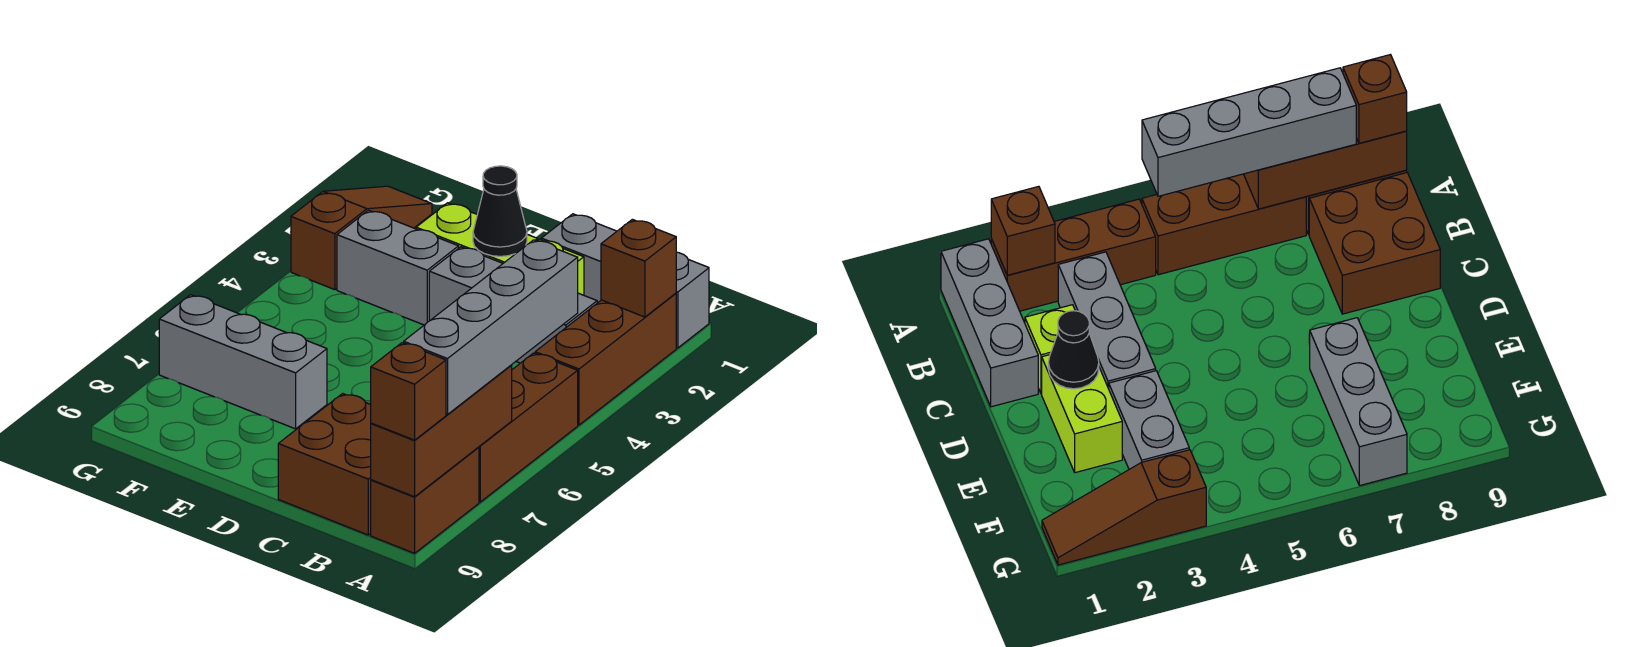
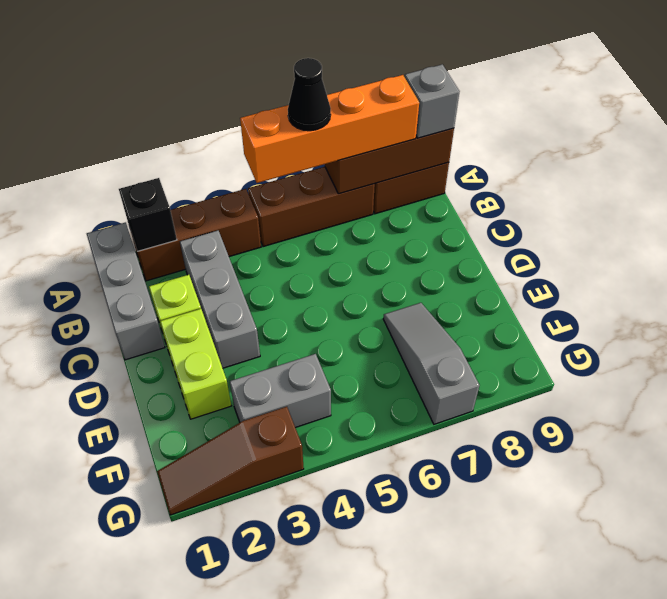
brown 1x1 brick [601,219,676,317] -> black 1x1 brick [119,178,177,251]
grey 1x4 brick [404,240,578,415] -> orange 1x4 brick [240,75,419,183]
brown 1x1 brick [371,343,446,440] -> grey 1x1 brick [405,64,460,138]
brown 2x2 brick [278,394,371,535] -> none
black 1x1 cone [473,166,527,256] -> black 1x1 cone moved to [288,58,331,131]
grey 1x2 brick [337,210,459,325] -> grey 1x2 brick turned to [230,354,331,428]
grey 1x3 brick [159,295,327,429] -> grey 1x3 slope [383,303,479,424]

